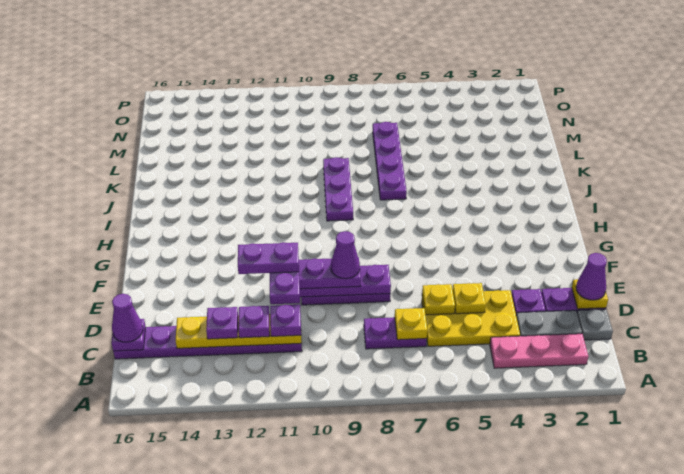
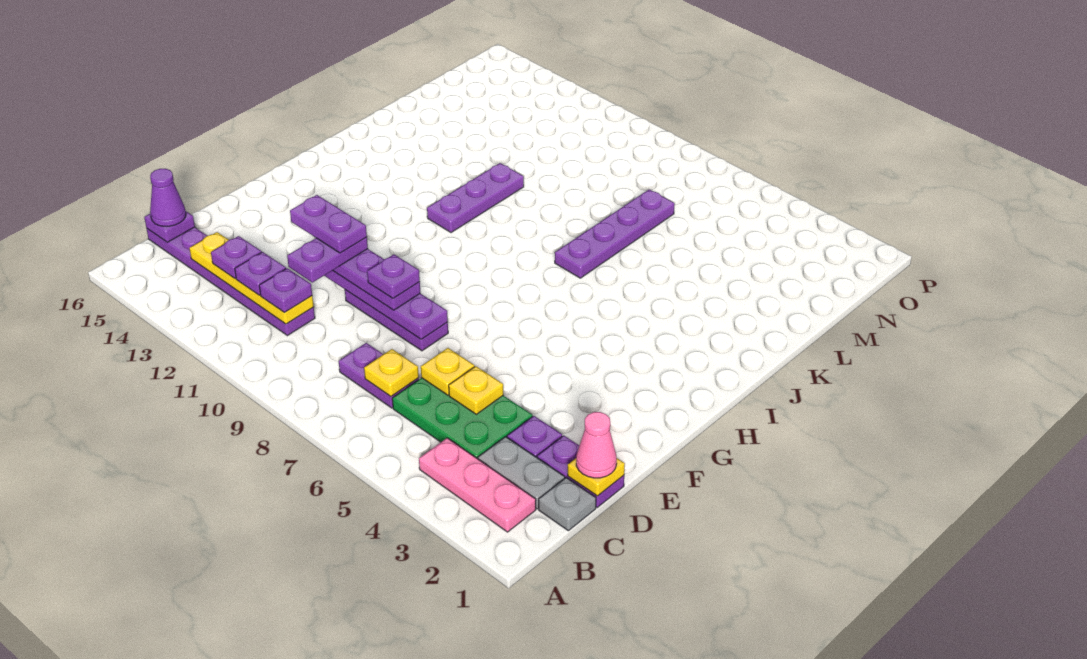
yellow 2x3 plate [422,290,520,346] -> green 2x3 plate [392,378,533,459]
purple 1x1 cone [576,253,607,300] -> pink 1x1 cone [576,412,617,478]
purple 1x1 cone [331,231,360,279] -> purple 1x1 plate [367,254,420,298]
purple 1x3 plate [323,157,353,221] -> purple 1x3 plate moved to [427,163,524,233]

